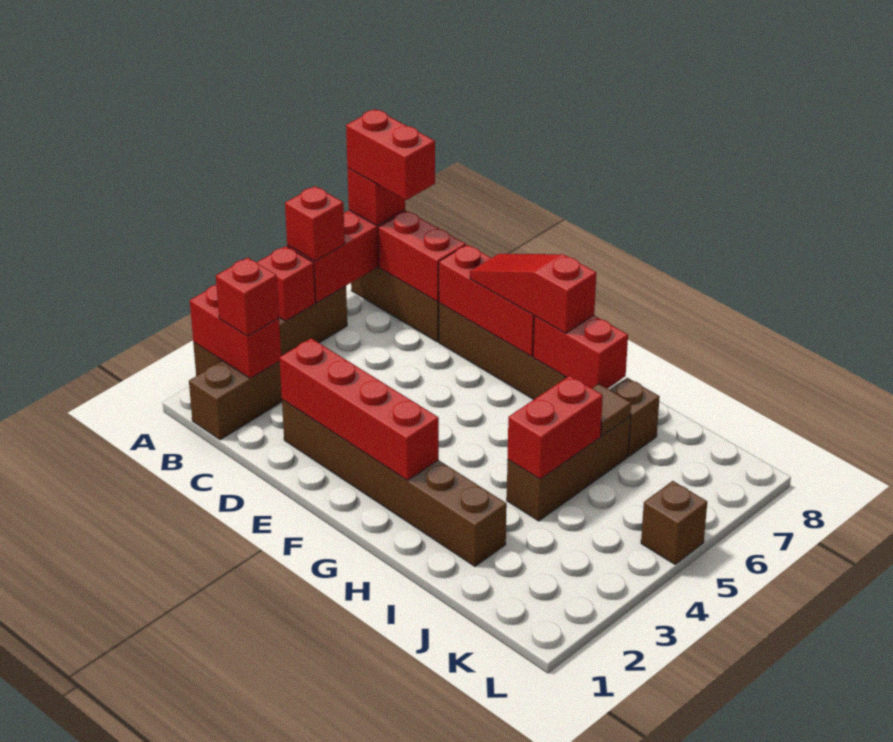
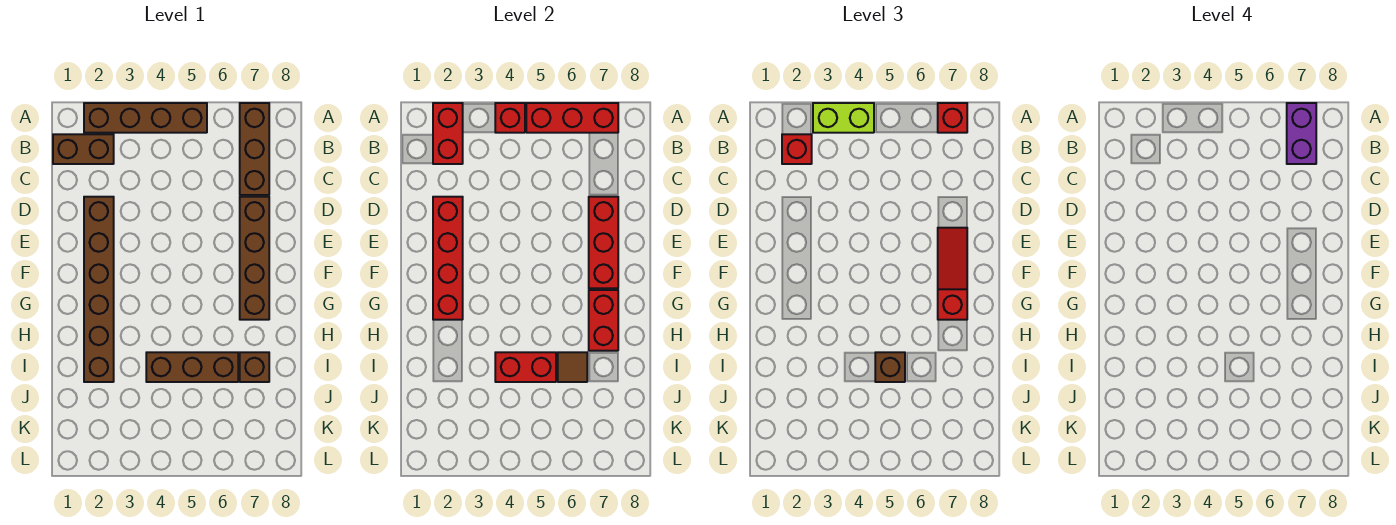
none -> lime 1x2 brick [813,103,874,133]
red 1x1 brick [285,186,345,261] -> none
red 1x2 brick [346,109,435,200] -> purple 1x2 brick [1287,103,1316,164]
red 1x2 brick [378,211,466,302] -> none
brown 1x1 brick [641,481,707,565] -> brown 1x1 brick moved to [875,352,905,382]

